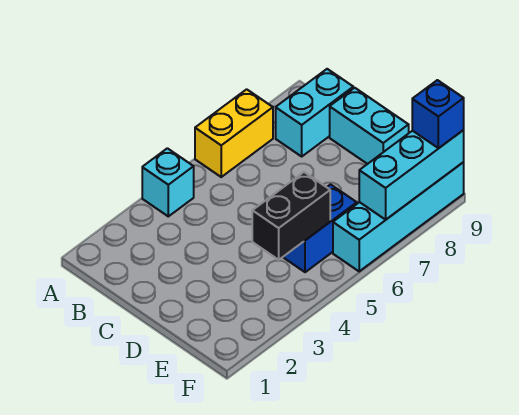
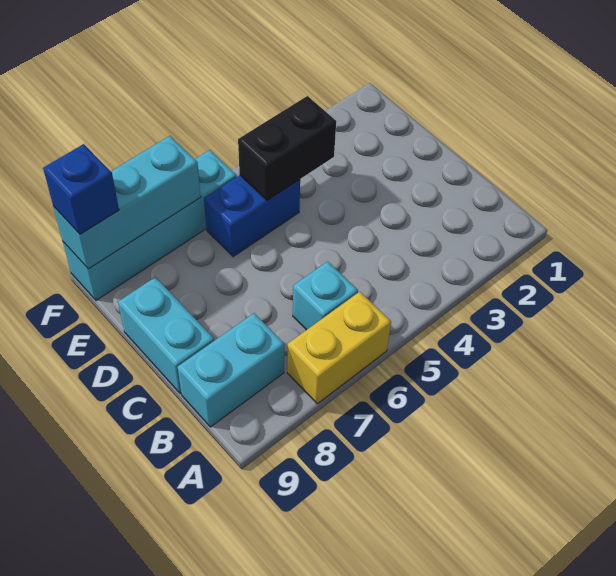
cyan 1x1 brick [142,148,194,216] -> cyan 1x1 brick moved to [293,261,358,330]

